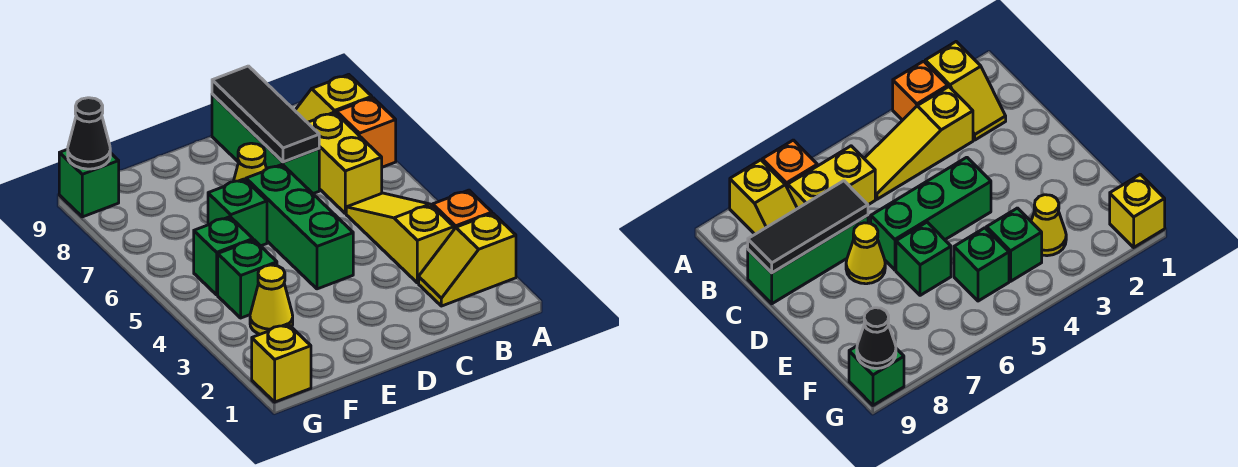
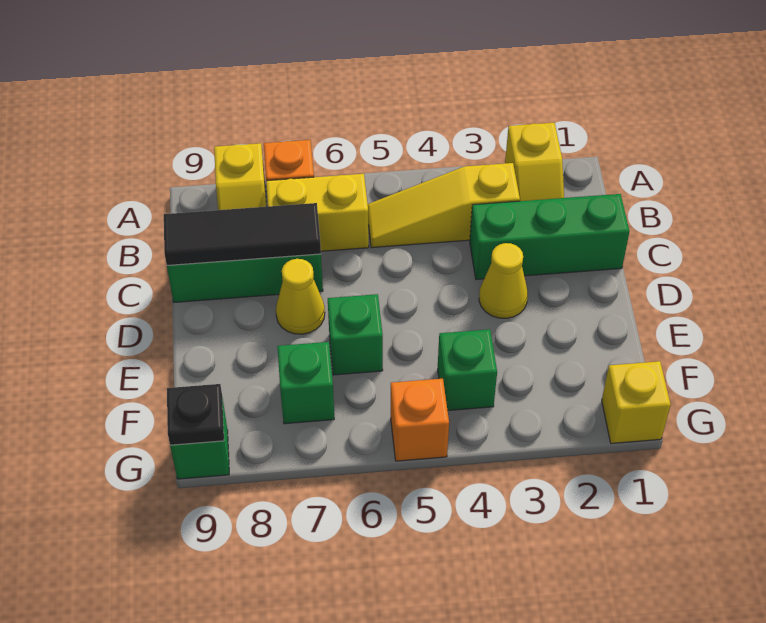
orange 1x1 brick [433,190,492,229] -> orange 1x1 brick moved to [391,378,449,461]
green 1x3 brick [246,164,353,289] -> green 1x3 brick moved to [470,194,629,280]
yellow 1x1 cone [250,265,293,334] -> yellow 1x1 cone moved to [479,243,528,318]
green 1x1 brick [194,217,253,295] -> green 1x1 brick moved to [277,342,334,424]
black 1x1 cone [68,98,110,169] -> black 1x1 plate [167,384,224,445]

